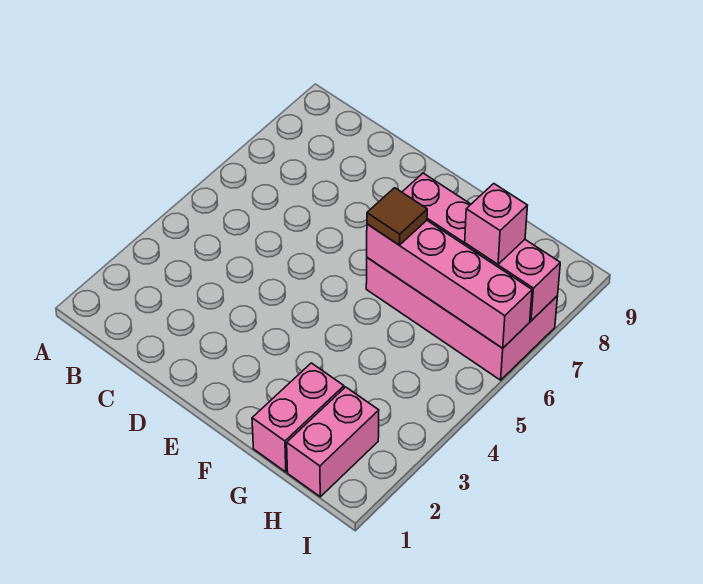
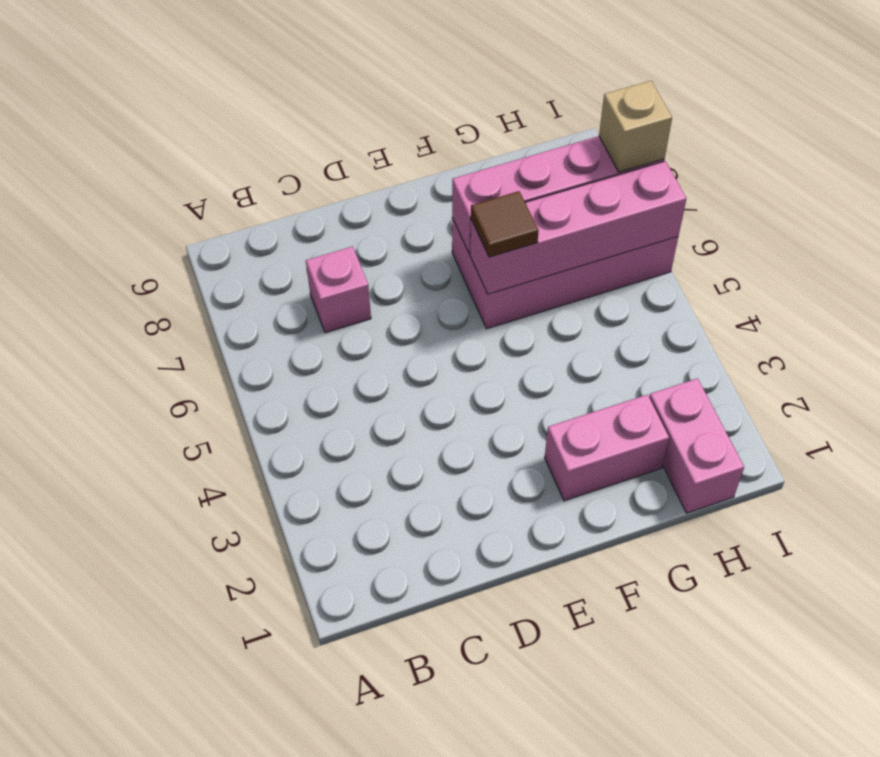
pink 1x2 brick [252,363,344,472] -> pink 1x2 brick turned to [545,395,669,501]
pink 1x1 brick [465,184,528,264] -> pink 1x1 brick moved to [306,247,371,333]
none -> tan 1x1 brick [599,81,672,172]

